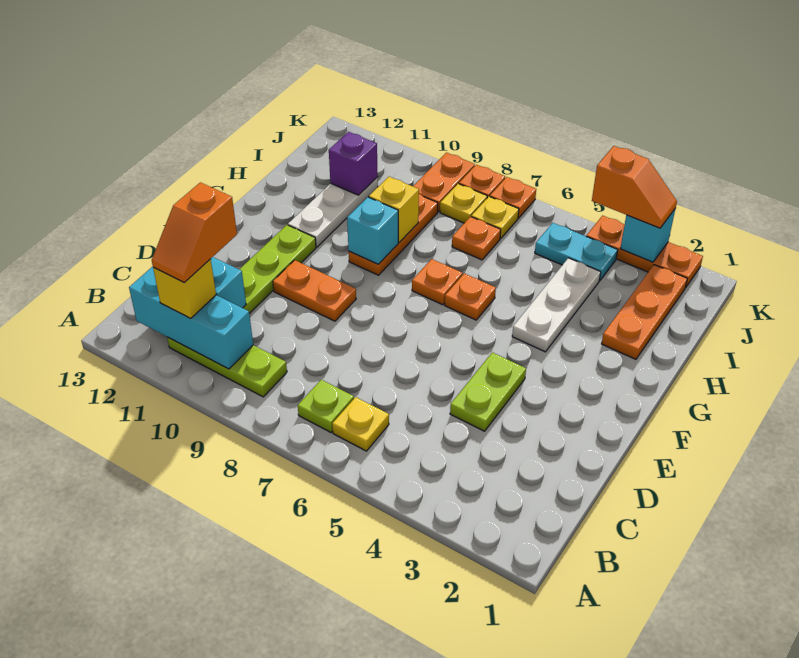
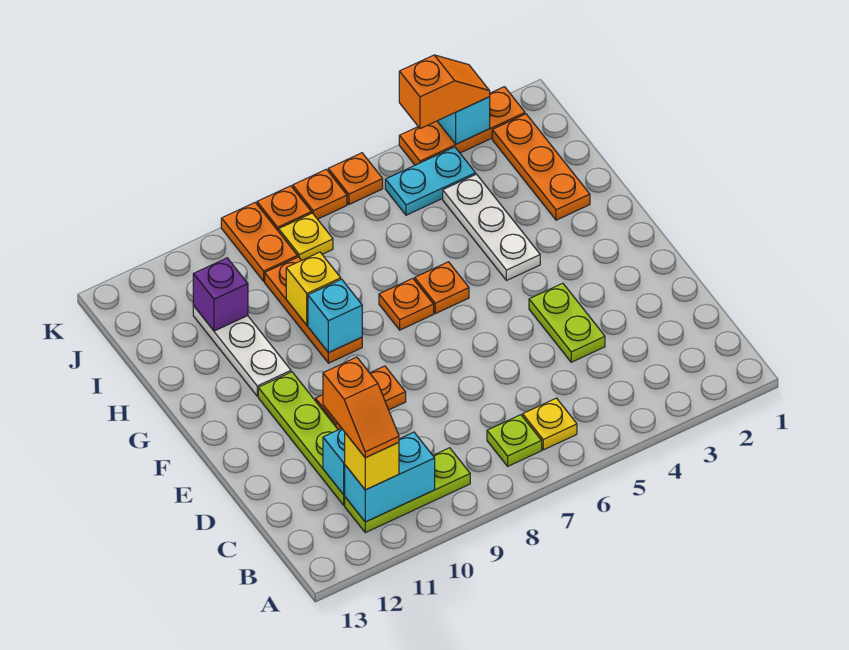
cyan 1x3 brick [129,266,253,369] -> cyan 1x2 brick [344,432,435,522]
orange 1x1 plate [452,217,501,260] -> orange 1x1 plate moved to [328,153,383,204]
yellow 1x1 plate [471,196,519,239] -> none

